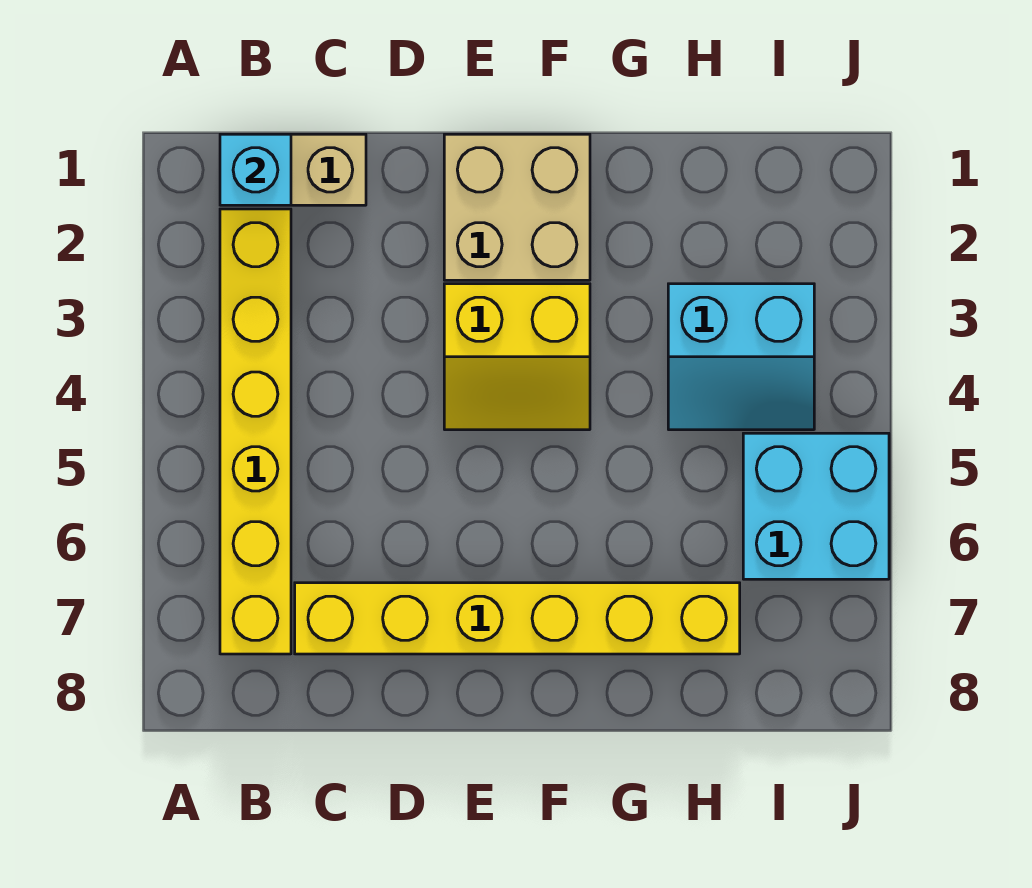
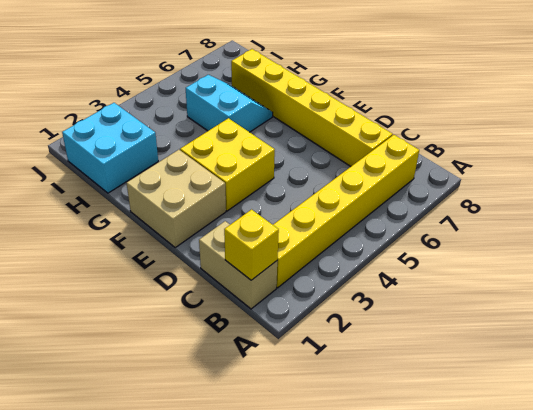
cyan 1x1 brick [220,134,291,205] -> yellow 1x1 brick [224,210,279,280]
yellow 2x2 slope [444,284,590,430] -> yellow 2x2 brick [180,118,275,211]
cyan 2x2 slope [668,284,814,430] -> cyan 2x2 slope moved to [186,75,273,132]
cyan 2x2 brick [743,433,889,579] -> cyan 2x2 brick moved to [62,103,158,193]

